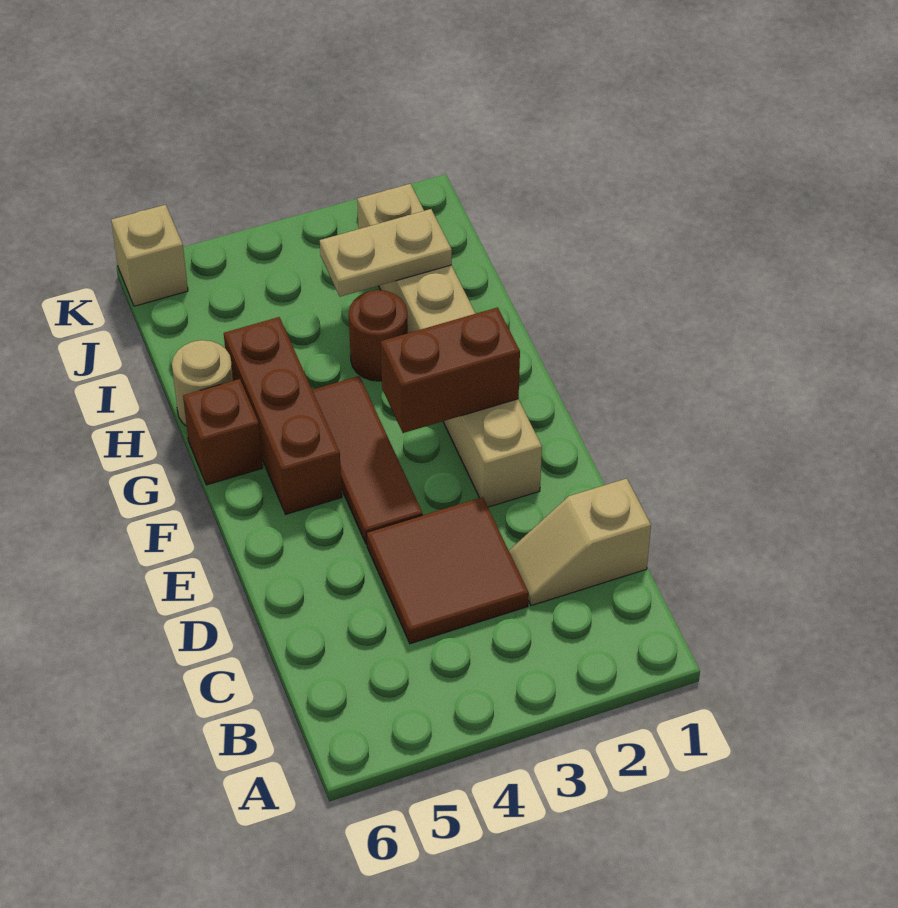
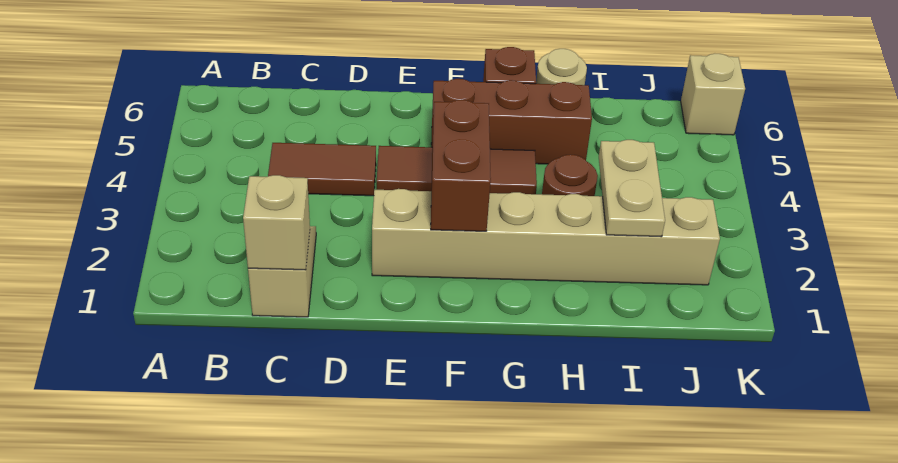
none -> tan 1x1 brick [243,175,310,270]
brown 2x2 tile [366,497,529,644] -> brown 1x2 tile [268,143,376,196]

